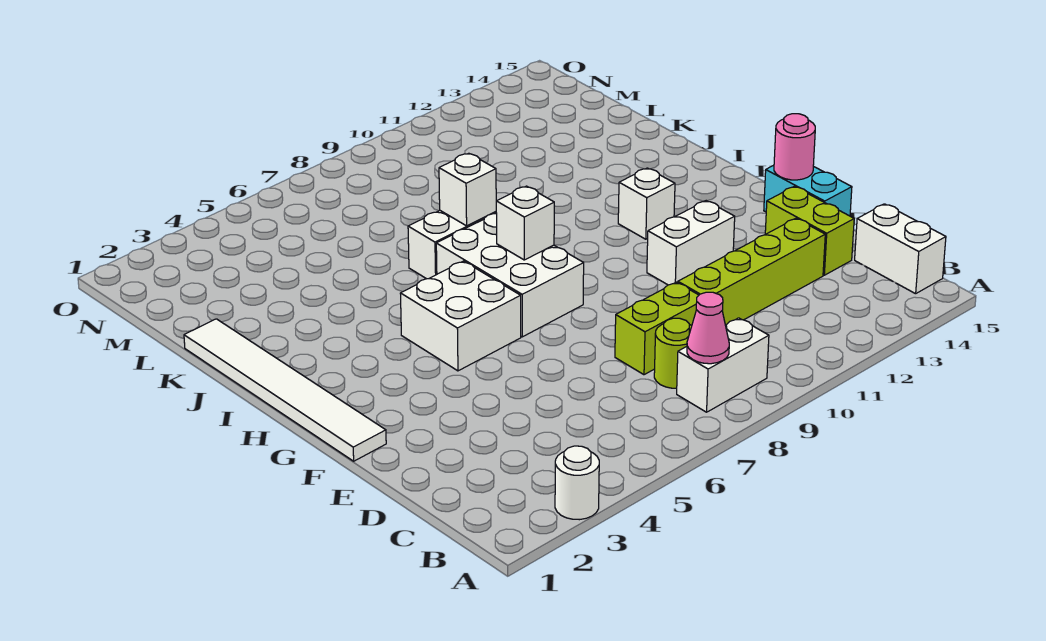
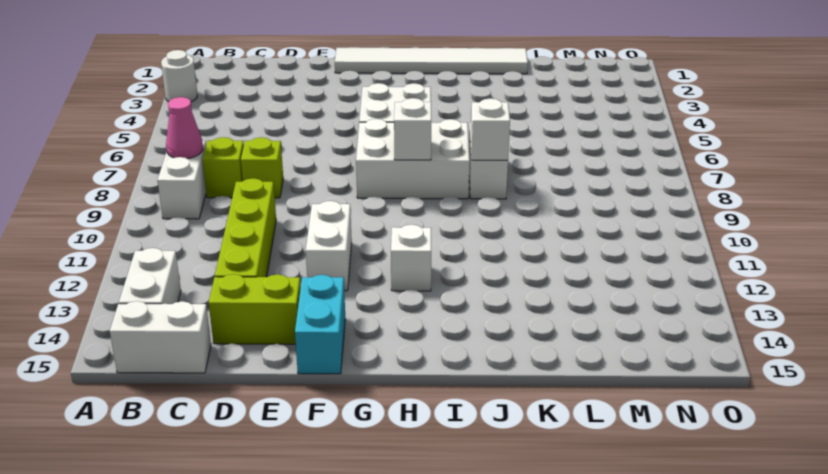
none -> white 1x2 brick [119,248,181,304]
lime 1x1 round brick [654,318,692,388] -> lime 1x1 brick [202,137,244,198]
lime 1x2 brick [615,282,699,375] -> lime 1x1 brick [241,137,283,198]
cyan 1x2 brick [764,165,852,216] -> cyan 1x2 brick turned to [295,275,345,374]
pink 1x1 round brick [774,114,815,180] -> none

